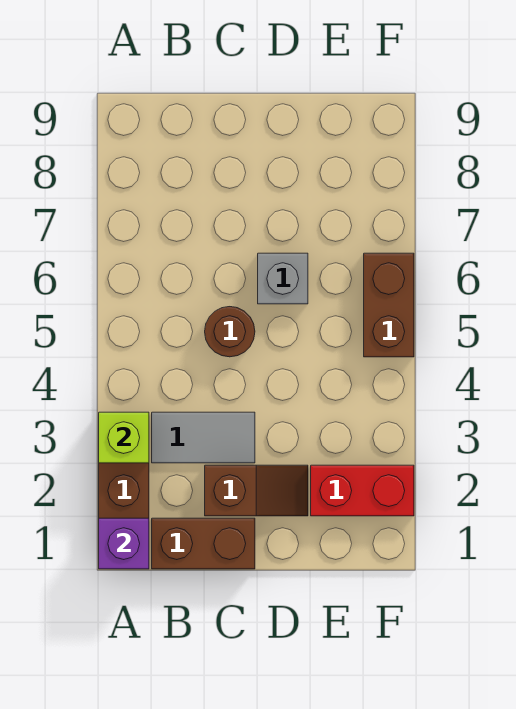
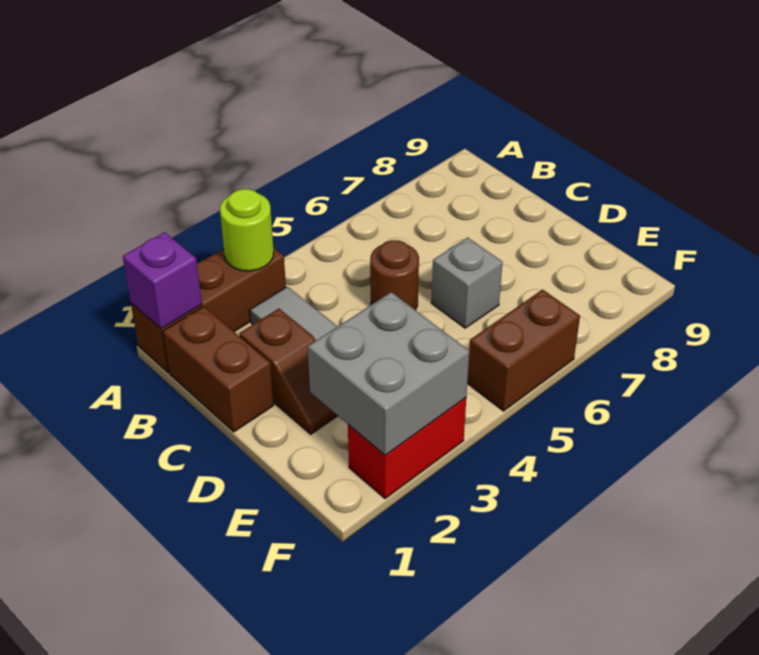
lime 1x1 brick [99,412,149,463] -> lime 1x1 round brick [220,189,274,271]
red 1x2 brick [311,465,414,516] -> red 1x2 brick turned to [348,398,466,499]
none -> grey 2x2 brick [308,292,469,455]

